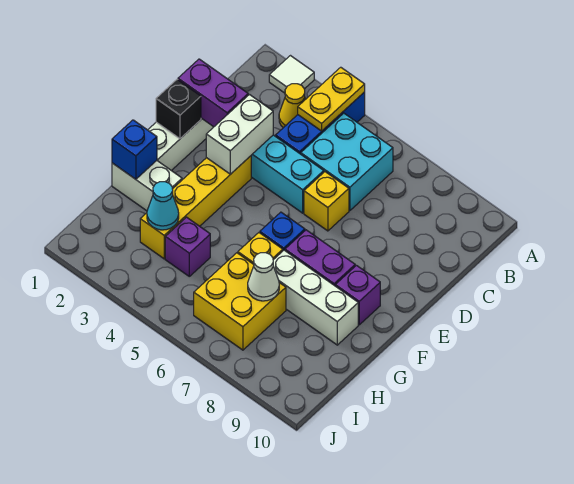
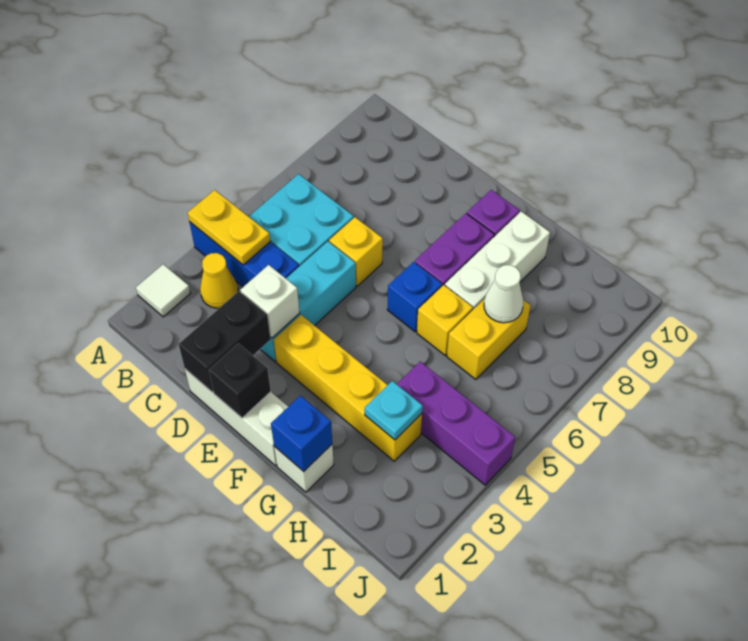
purple 1x2 brick [178,59,248,127] -> black 1x2 brick [179,291,271,392]
white 1x2 brick [206,95,273,174] -> white 1x1 brick [240,265,300,338]
white 1x2 brick [112,161,182,211] -> white 1x1 brick [274,445,334,492]
cyan 1x1 cone [147,182,179,230] -> cyan 1x1 plate [365,381,423,440]
purple 1x1 brick [165,217,210,276] -> purple 1x3 brick [397,361,515,485]
yellow 2x2 brick [194,253,286,350] -> yellow 1x2 brick [447,299,531,380]

